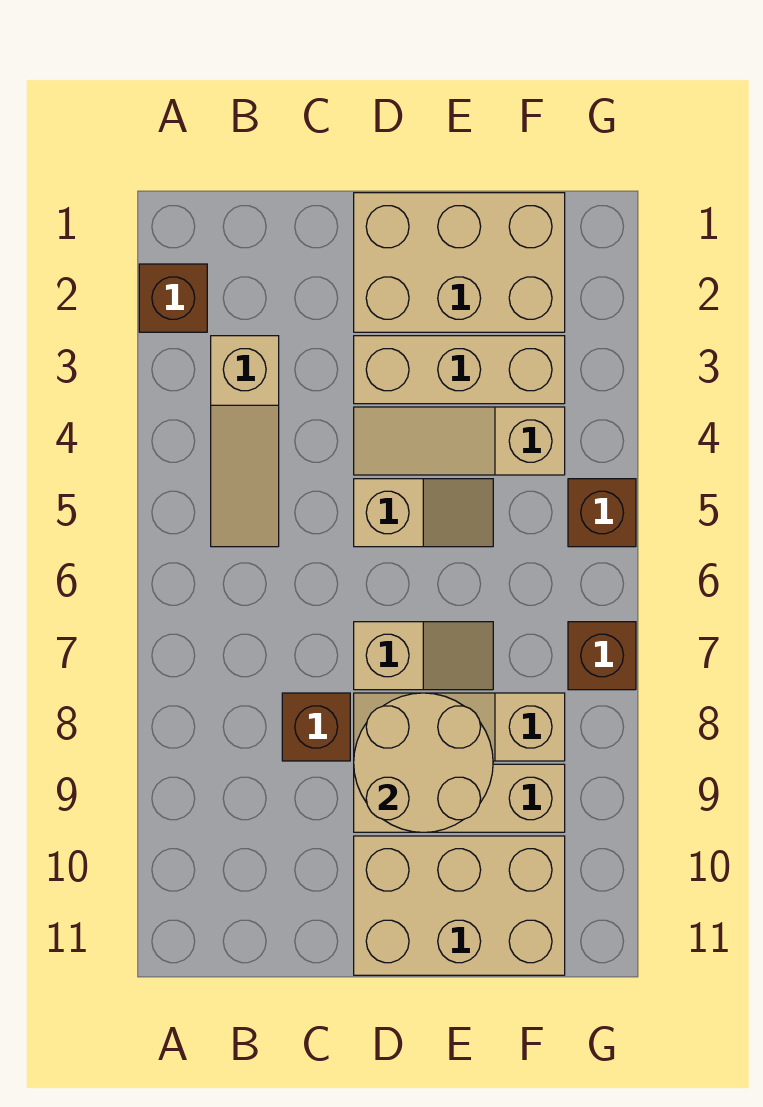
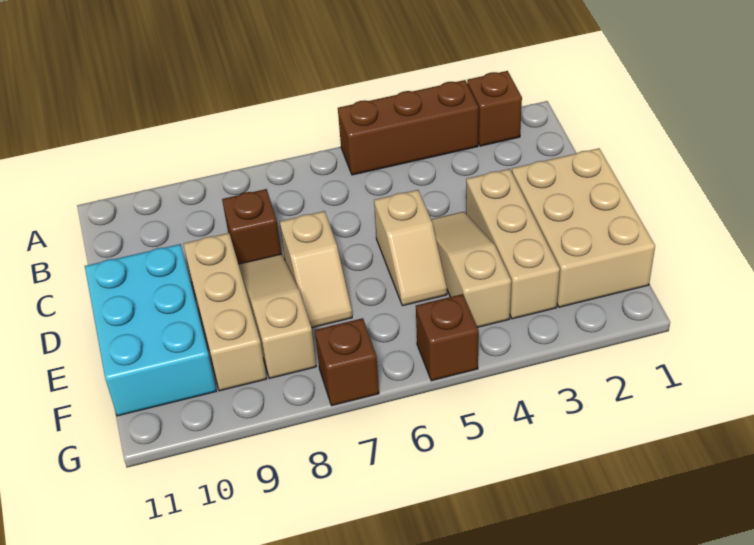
none -> brown 1x3 brick [338,80,479,175]
tan 1x3 slope [211,336,279,547] -> none
tan 2x2 round brick [354,693,493,832] -> none
tan 2x3 brick [354,836,565,975] -> cyan 2x3 brick [85,244,216,416]

